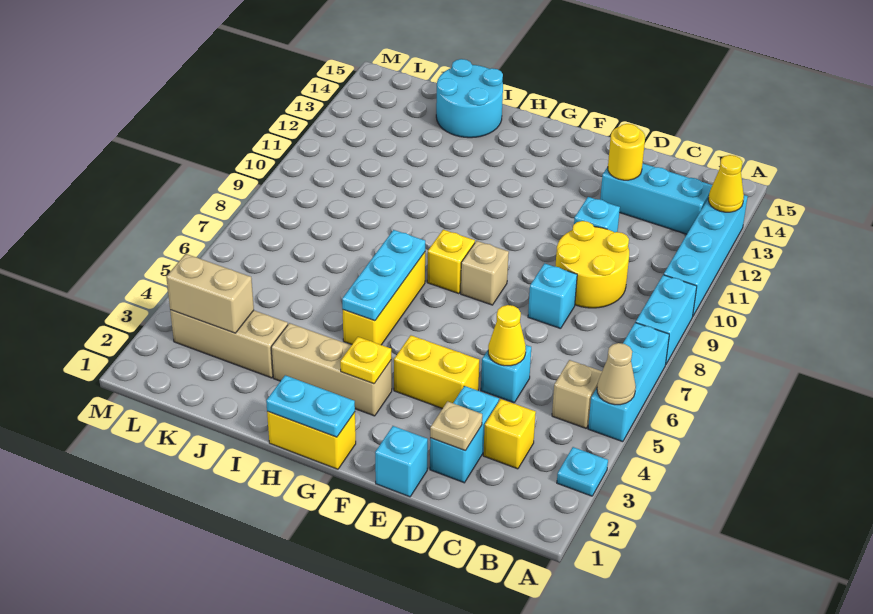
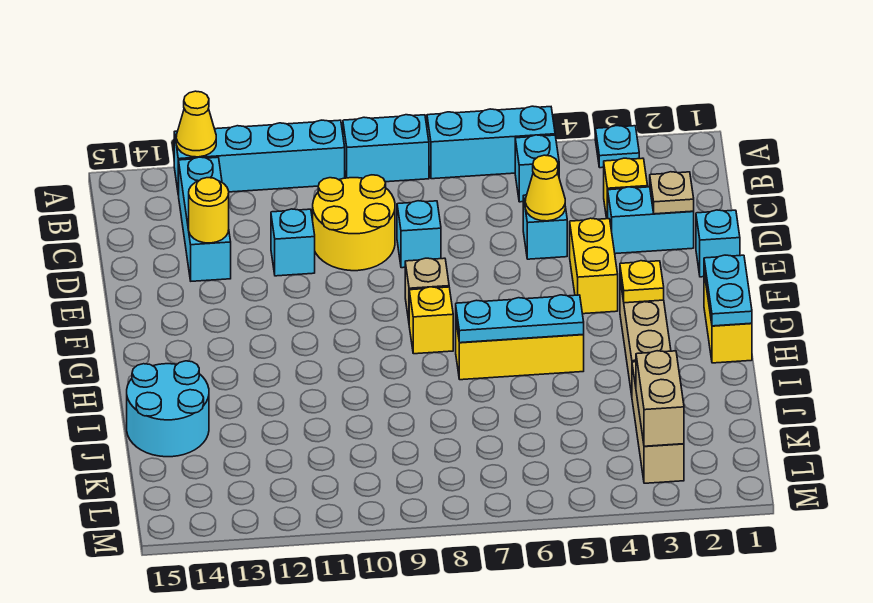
tan 1x1 cone [597,343,636,405] -> none
tan 1x1 brick [552,360,602,428] -> cyan 1x1 brick [515,135,559,202]

